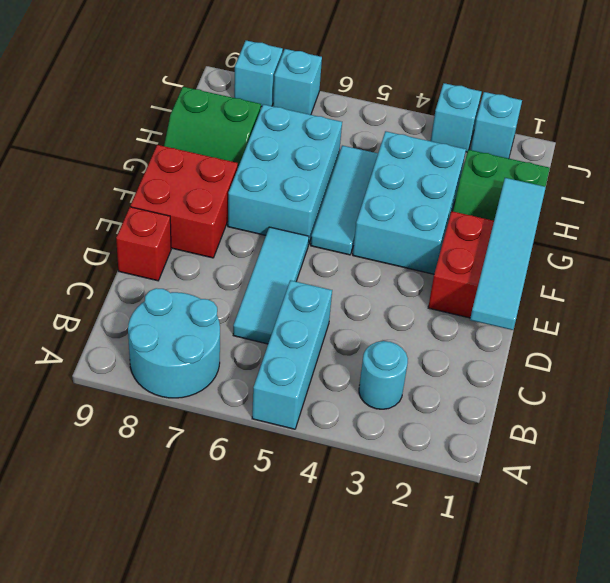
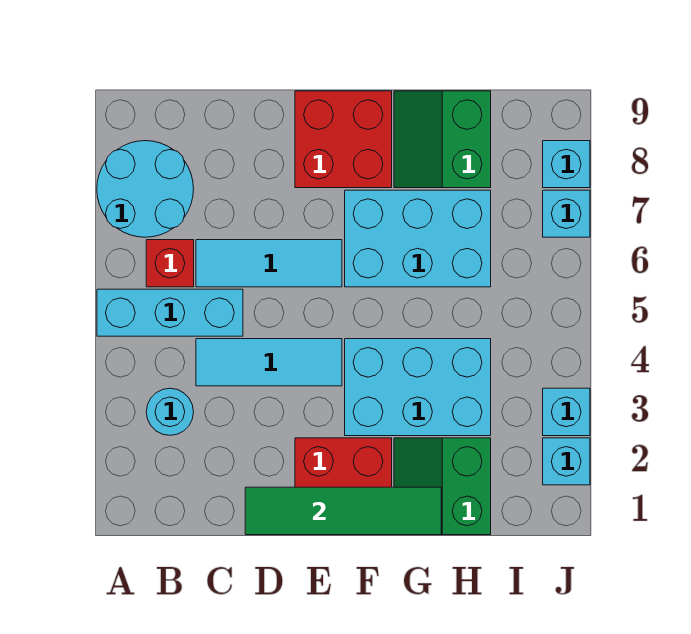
cyan 1x4 tile [470,178,546,330] -> green 1x4 tile [245,487,441,535]
red 1x1 brick [116,207,171,281] -> red 1x1 brick moved to [146,240,194,287]
cyan 1x3 tile [311,146,378,255] -> cyan 1x3 tile moved to [196,339,342,386]

